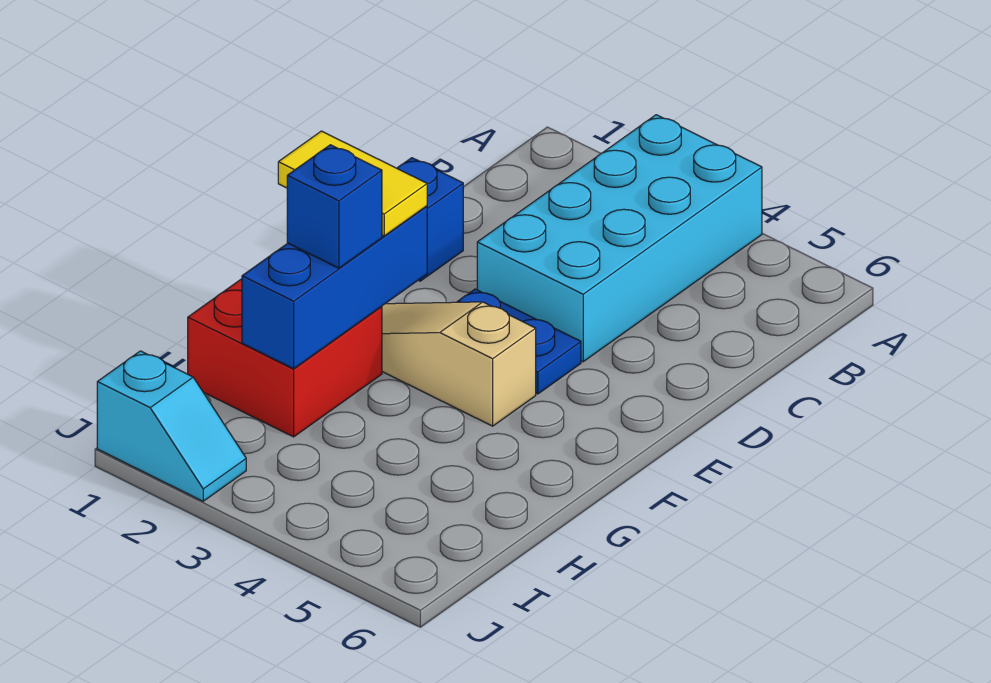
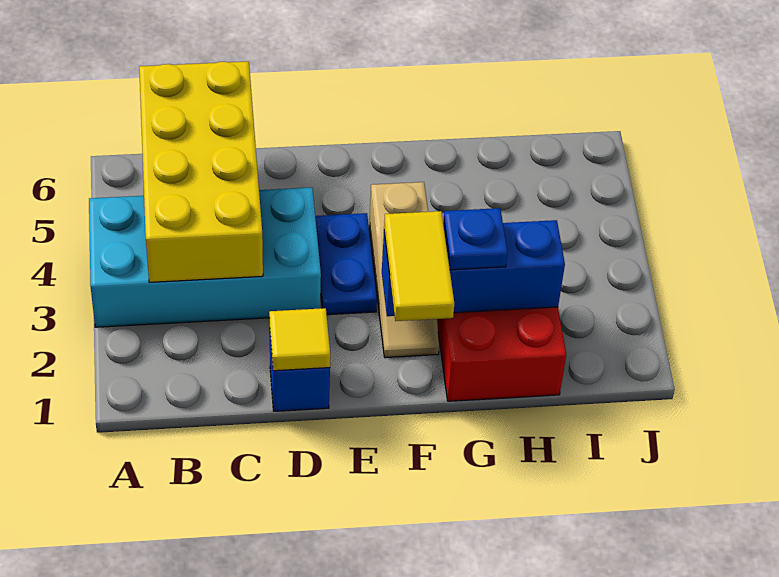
none -> yellow 2x4 brick [139,61,263,282]
none -> yellow 1x1 tile [269,308,330,371]
blue 1x1 brick [287,145,382,268] -> blue 1x1 plate [443,208,508,270]
cyan 1x2 slope [97,351,246,501] -> none

